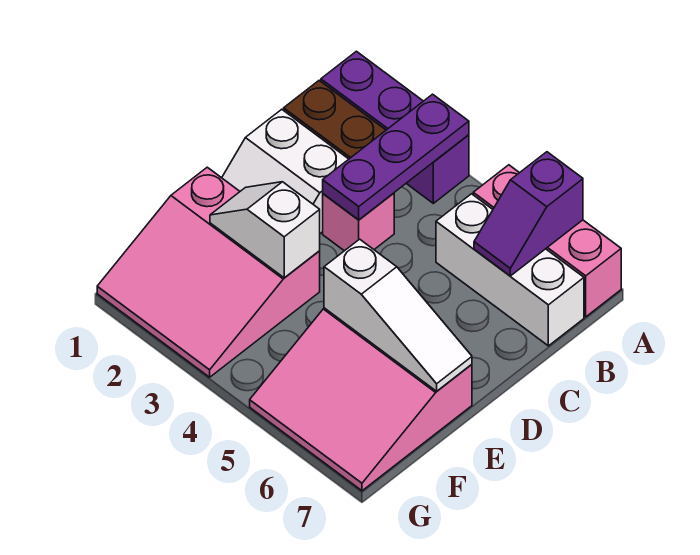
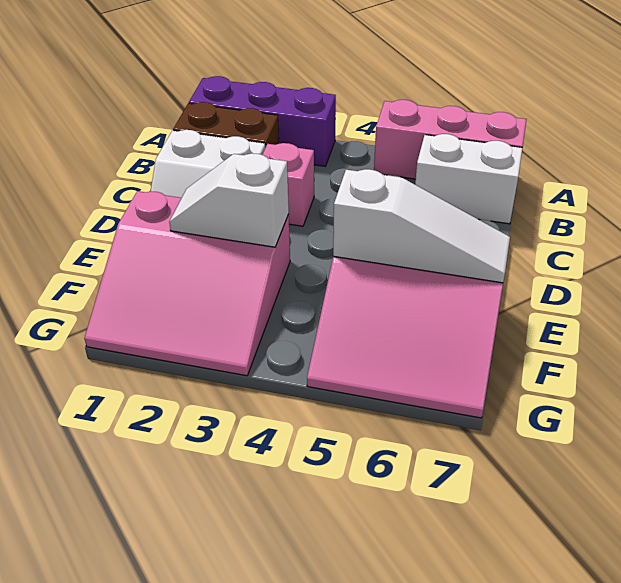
purple 1x3 plate [323,94,469,220] -> none
purple 1x2 slope [474,152,583,276] -> none
white 1x3 brick [436,194,584,346] -> white 1x2 brick [415,134,522,224]

